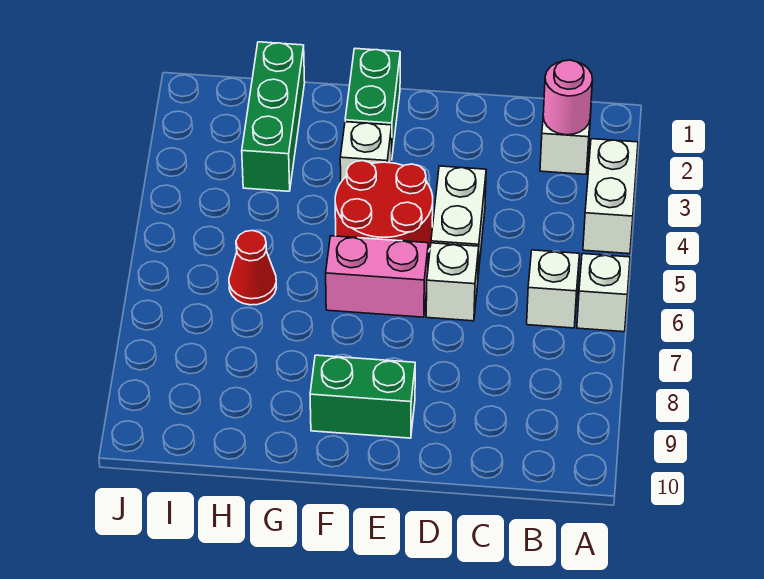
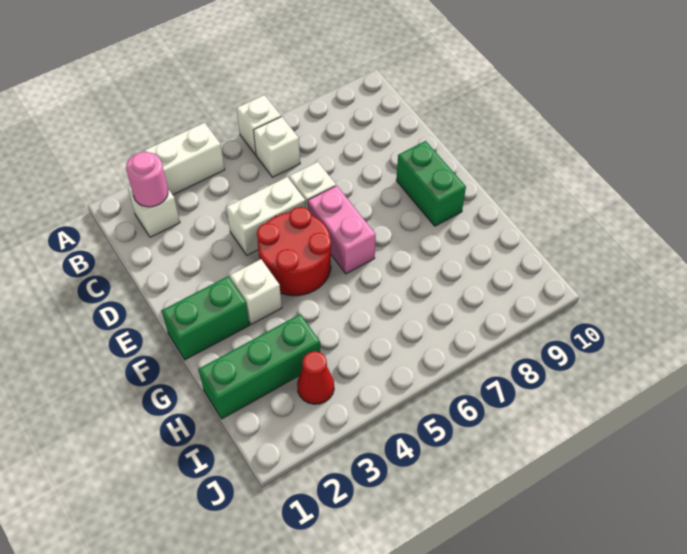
red 1x1 cone [229,231,276,305] -> red 1x1 cone moved to [297,351,334,404]

